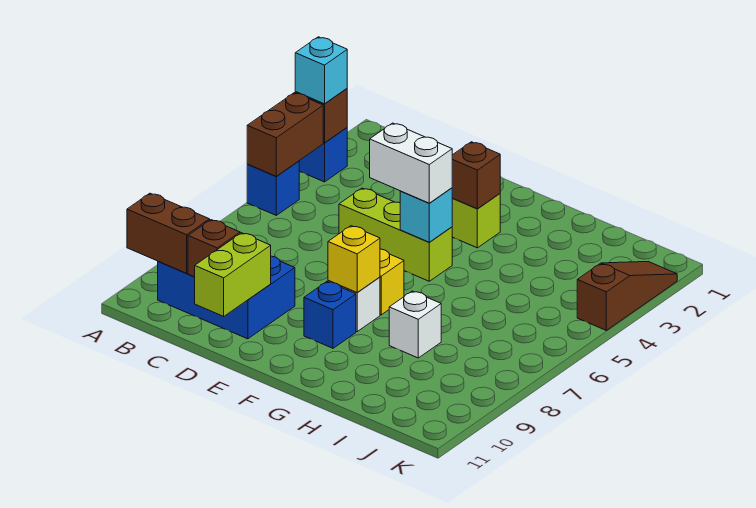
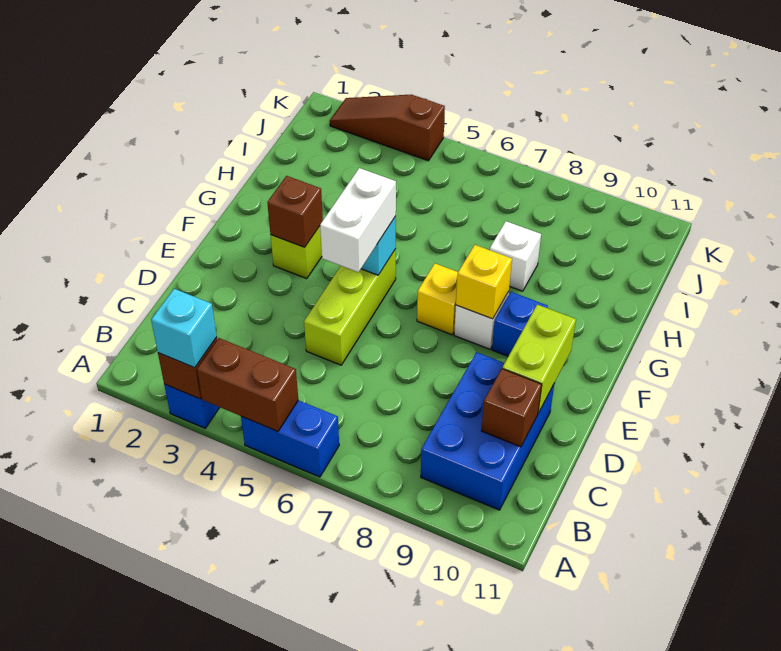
blue 1x1 brick [247,161,299,215] -> blue 1x2 brick [241,400,339,477]
brown 1x2 brick [127,193,210,273] -> none
lime 1x2 brick [195,233,271,316] -> lime 1x2 brick turned to [502,305,576,413]

